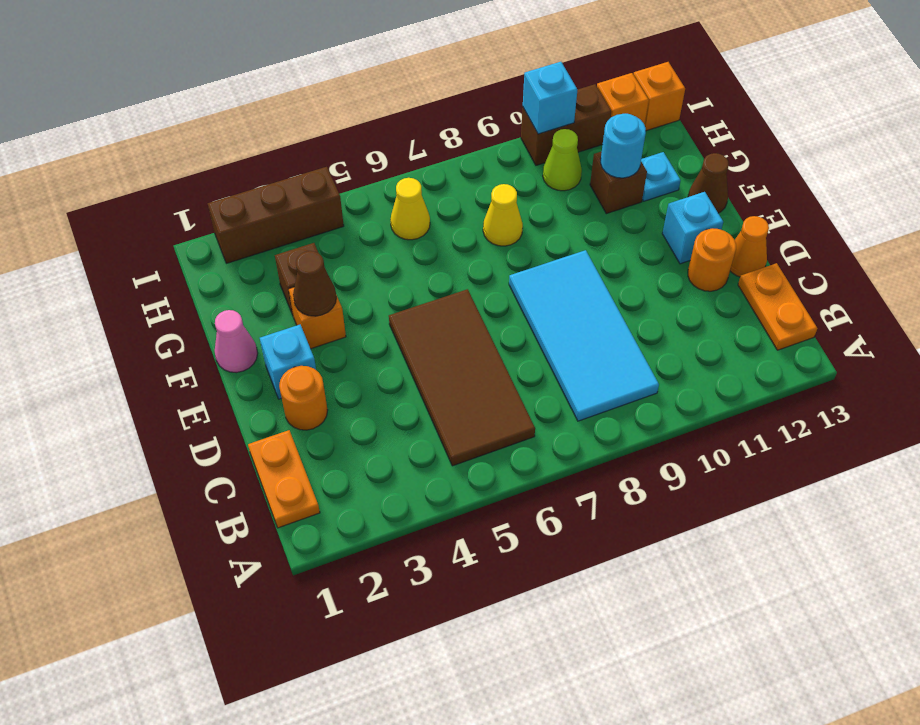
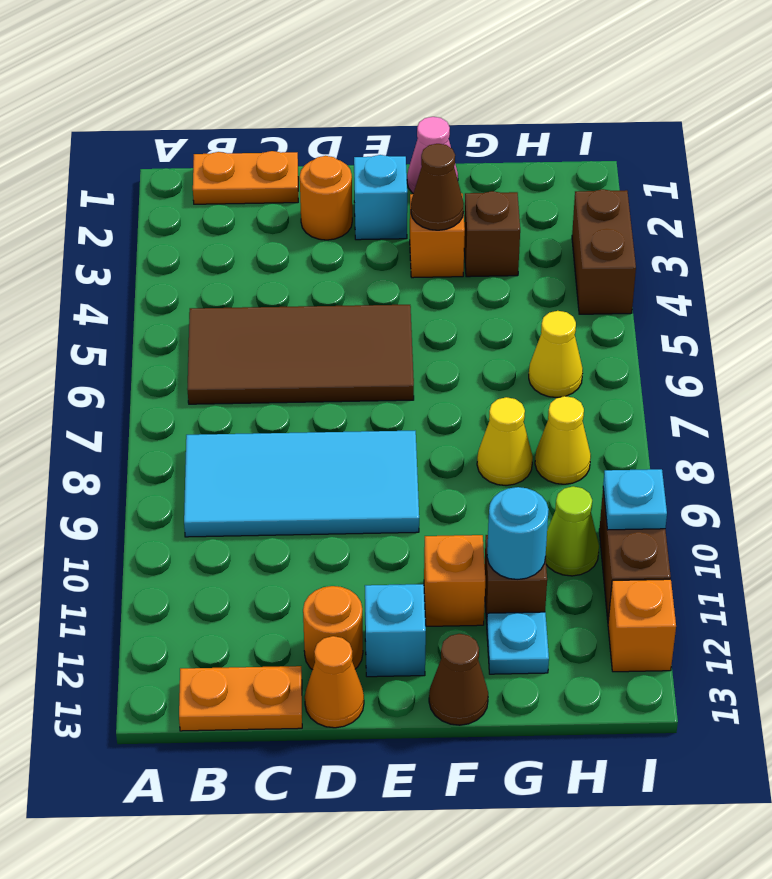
none -> yellow 1x1 cone [535,396,591,484]
brown 1x3 brick [208,167,344,263] -> brown 1x2 brick [572,189,636,314]
cyan 1x1 brick [523,62,578,134] -> cyan 1x1 plate [603,469,667,530]
orange 1x1 brick [634,62,685,131] -> orange 1x1 brick moved to [424,535,485,626]

